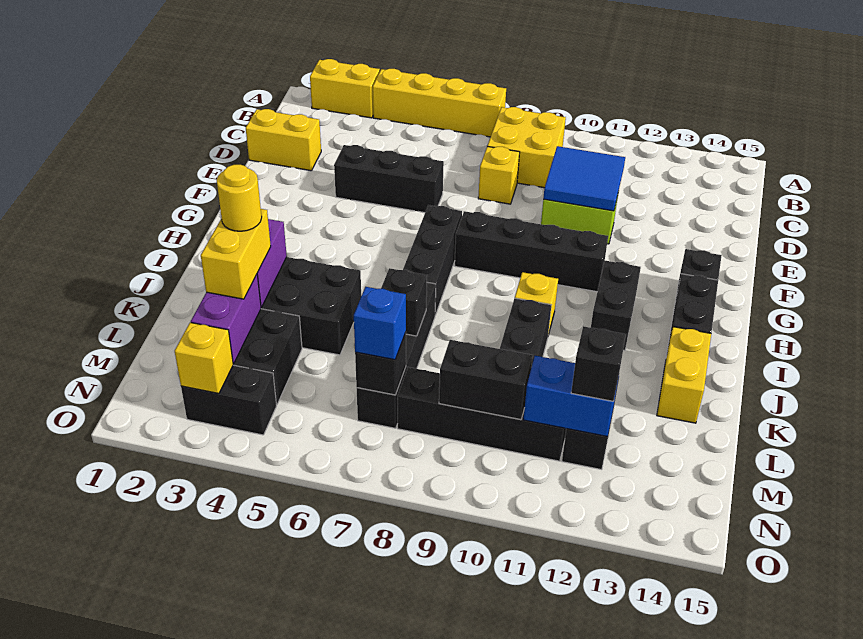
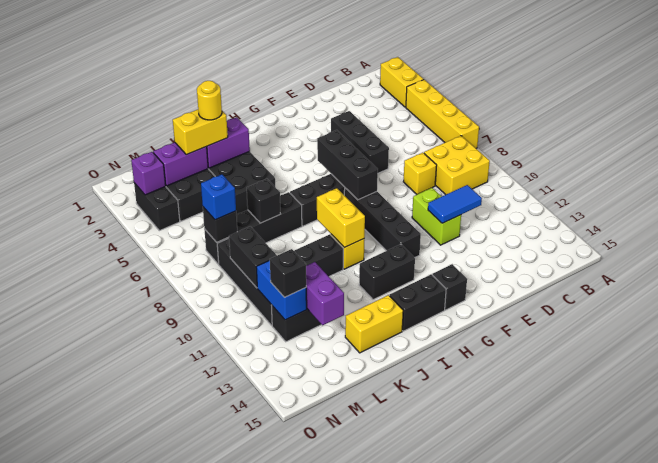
yellow 1x2 brick [246,109,321,171] -> yellow 1x2 brick moved to [317,188,365,248]
blue 2x2 tile [543,146,625,211] -> blue 1x2 tile [428,185,482,223]
none -> black 1x3 brick [317,130,378,200]
none -> purple 1x2 brick [306,262,344,325]
yellow 1x1 brick [175,323,233,394] -> purple 1x1 brick [131,152,166,195]

